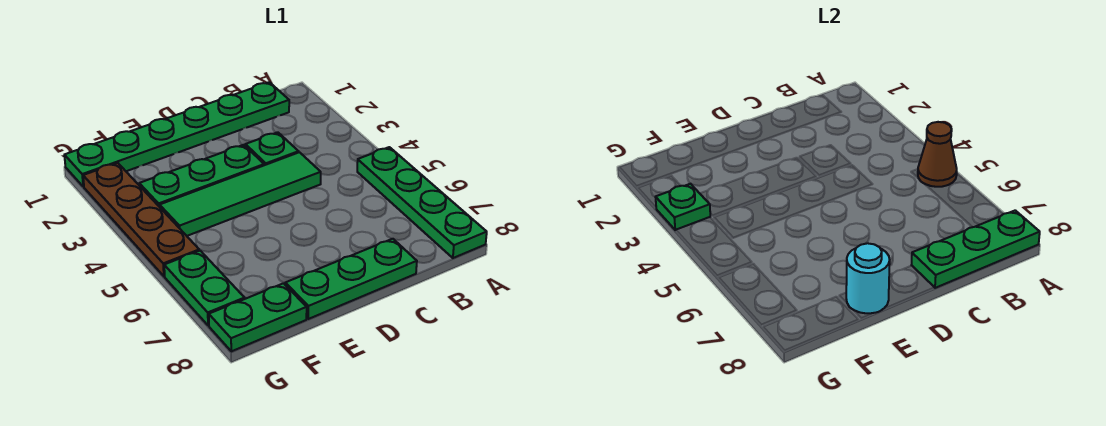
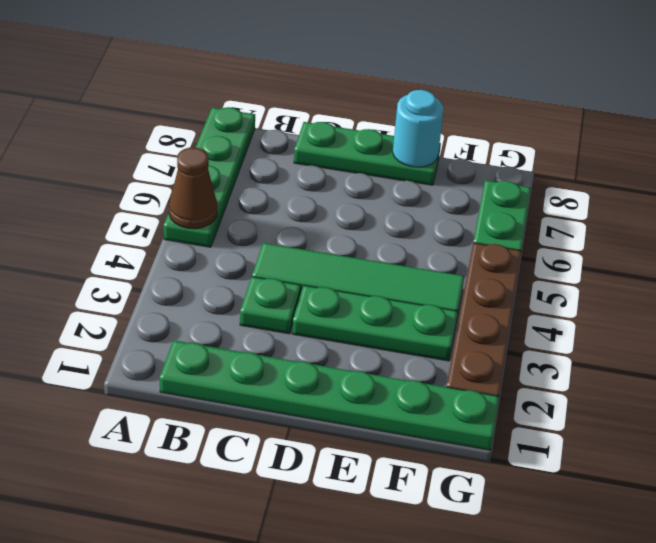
green 1x3 plate [912,210,1040,288] -> none
green 1x2 plate [209,283,307,351] -> none
green 1x1 plate [656,184,710,230] -> none

